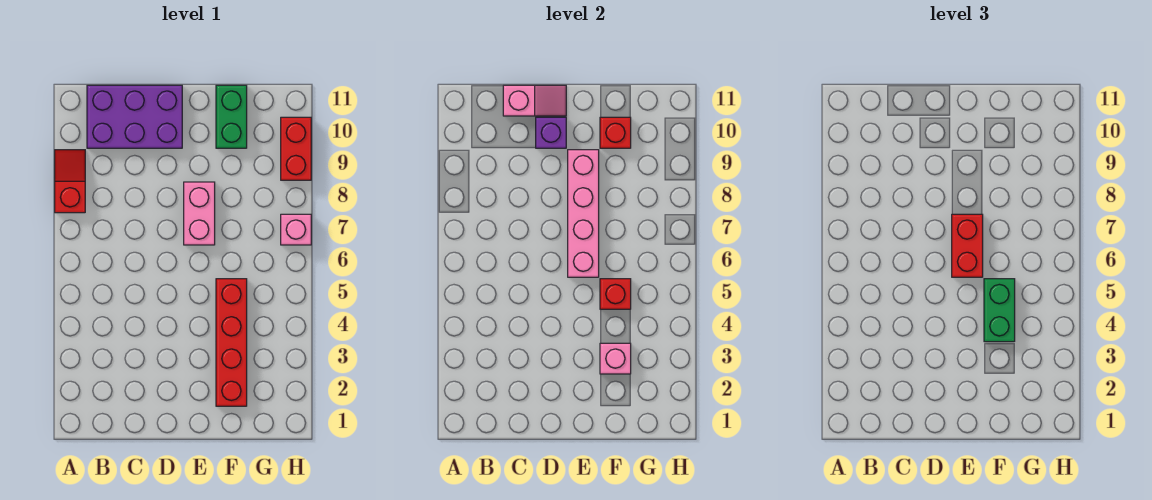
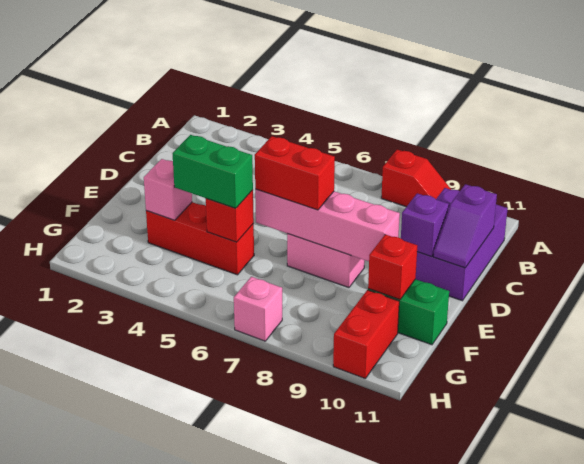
pink 1x2 slope [503,85,566,116] -> purple 1x2 slope [433,184,497,268]
red 1x4 brick [216,279,247,406] -> red 1x3 brick [146,202,254,275]
red 1x2 brick [281,117,311,180] -> red 1x2 brick turned to [333,290,399,378]

